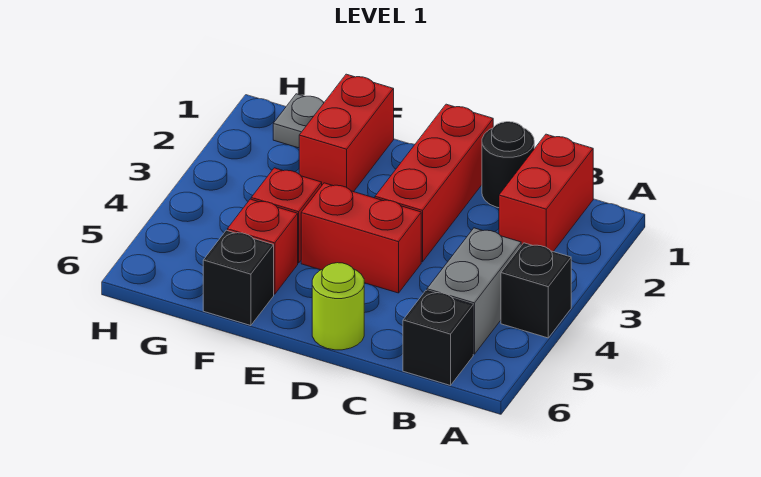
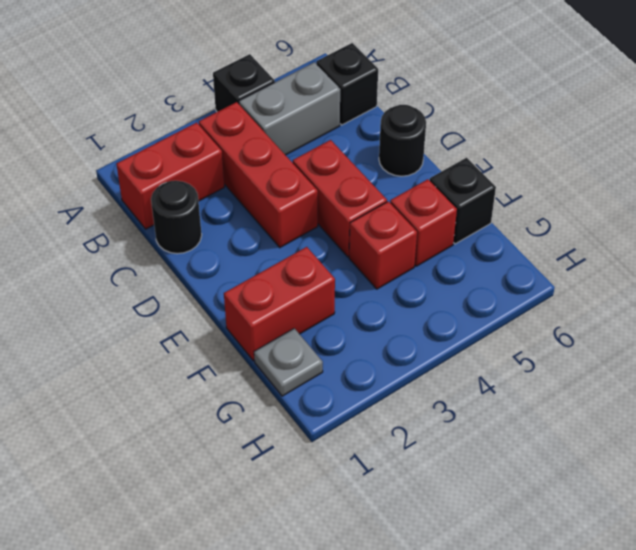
red 1x3 brick [375,104,493,262] -> red 1x3 brick turned to [199,102,318,247]
lime 1x1 round brick [312,263,364,350] -> black 1x1 round brick [379,105,426,176]

